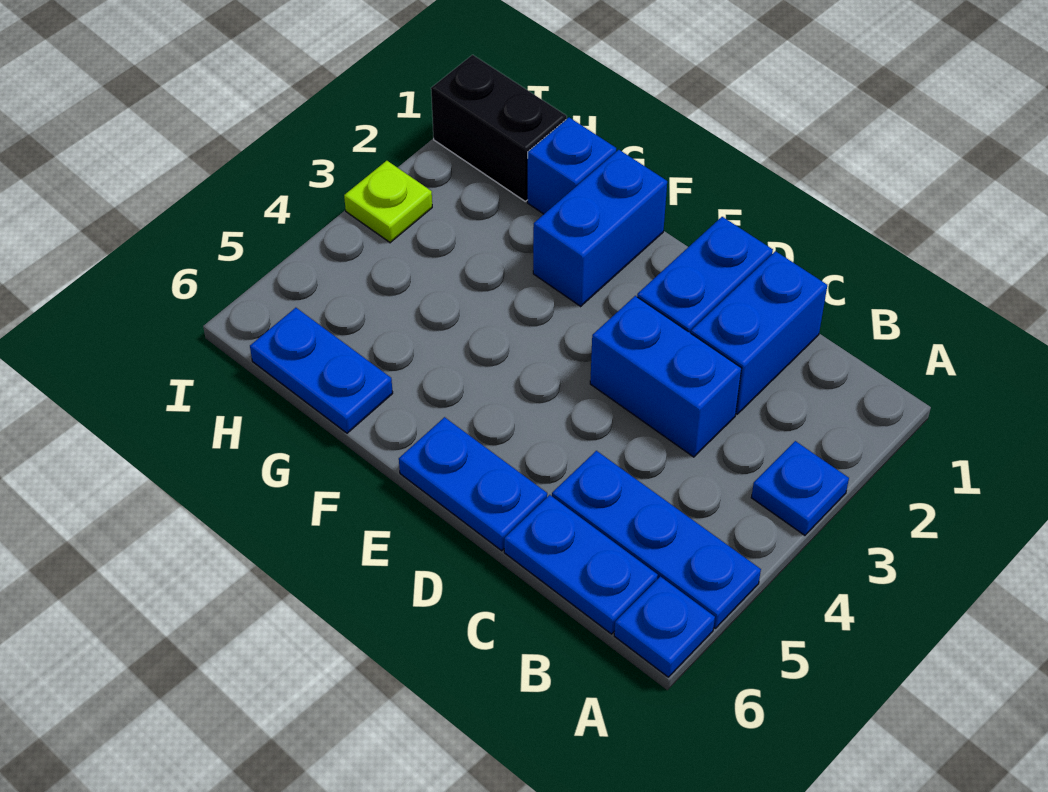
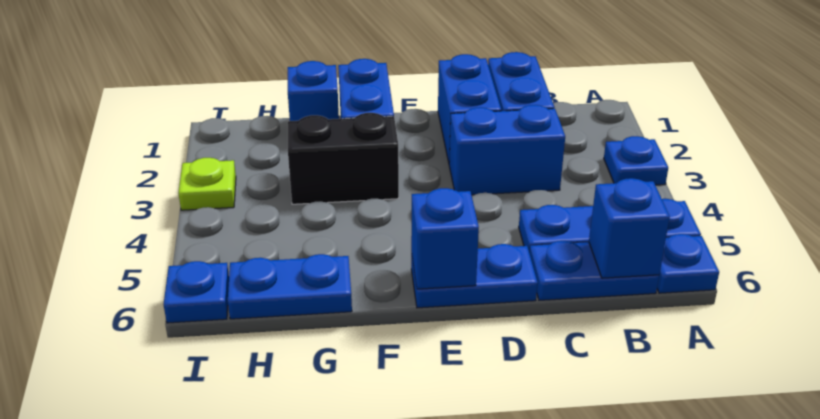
none -> blue 1x1 brick [589,178,670,278]
none -> blue 1x1 brick [411,188,479,289]
black 1x2 brick [431,55,567,201] -> black 1x2 brick moved to [288,113,399,204]
none -> blue 1x1 plate [164,261,229,323]

